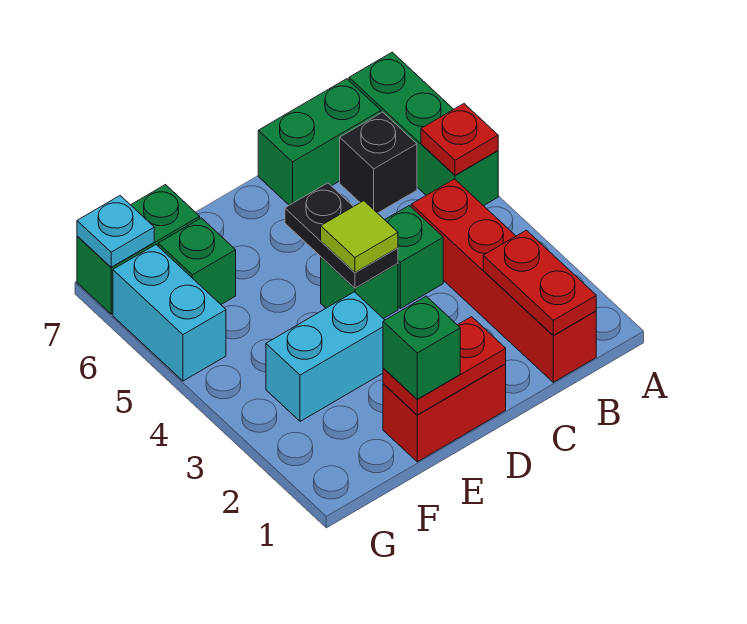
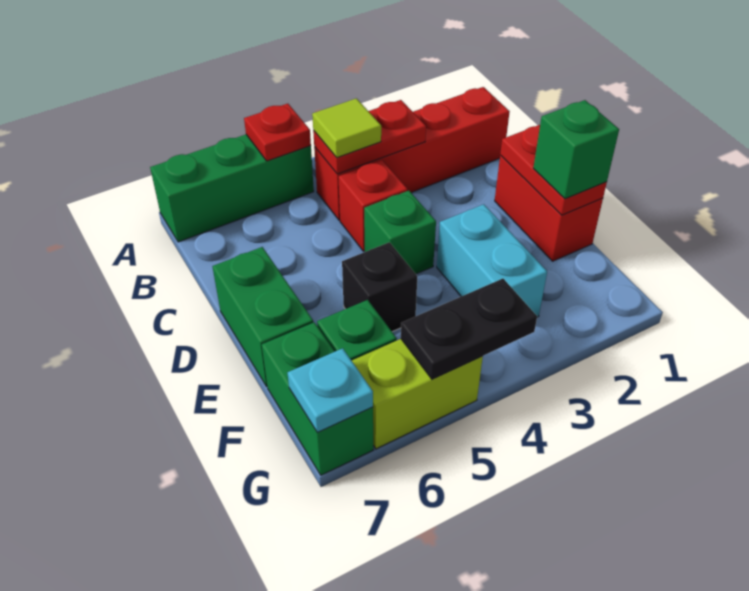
red 1x2 plate [483,230,596,335] -> red 1x2 plate moved to [313,100,426,174]
black 1x1 brick [340,112,417,213] -> black 1x1 brick moved to [342,242,417,332]
green 1x2 brick [258,79,381,205] -> green 1x2 brick moved to [212,247,313,387]
green 1x1 brick [385,206,443,308] -> red 1x1 brick [339,160,408,251]
black 1x2 plate [285,183,398,288] -> black 1x2 plate moved to [401,279,537,379]
lime 1x1 tile [321,201,398,272] -> lime 1x1 tile moved to [312,98,381,158]
cyan 1x2 brick [113,245,226,381] -> lime 1x2 brick [352,339,483,449]

